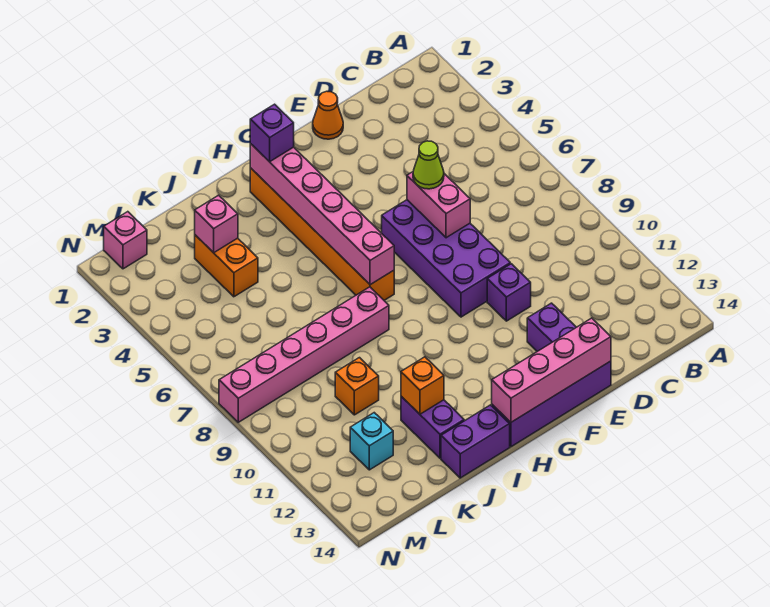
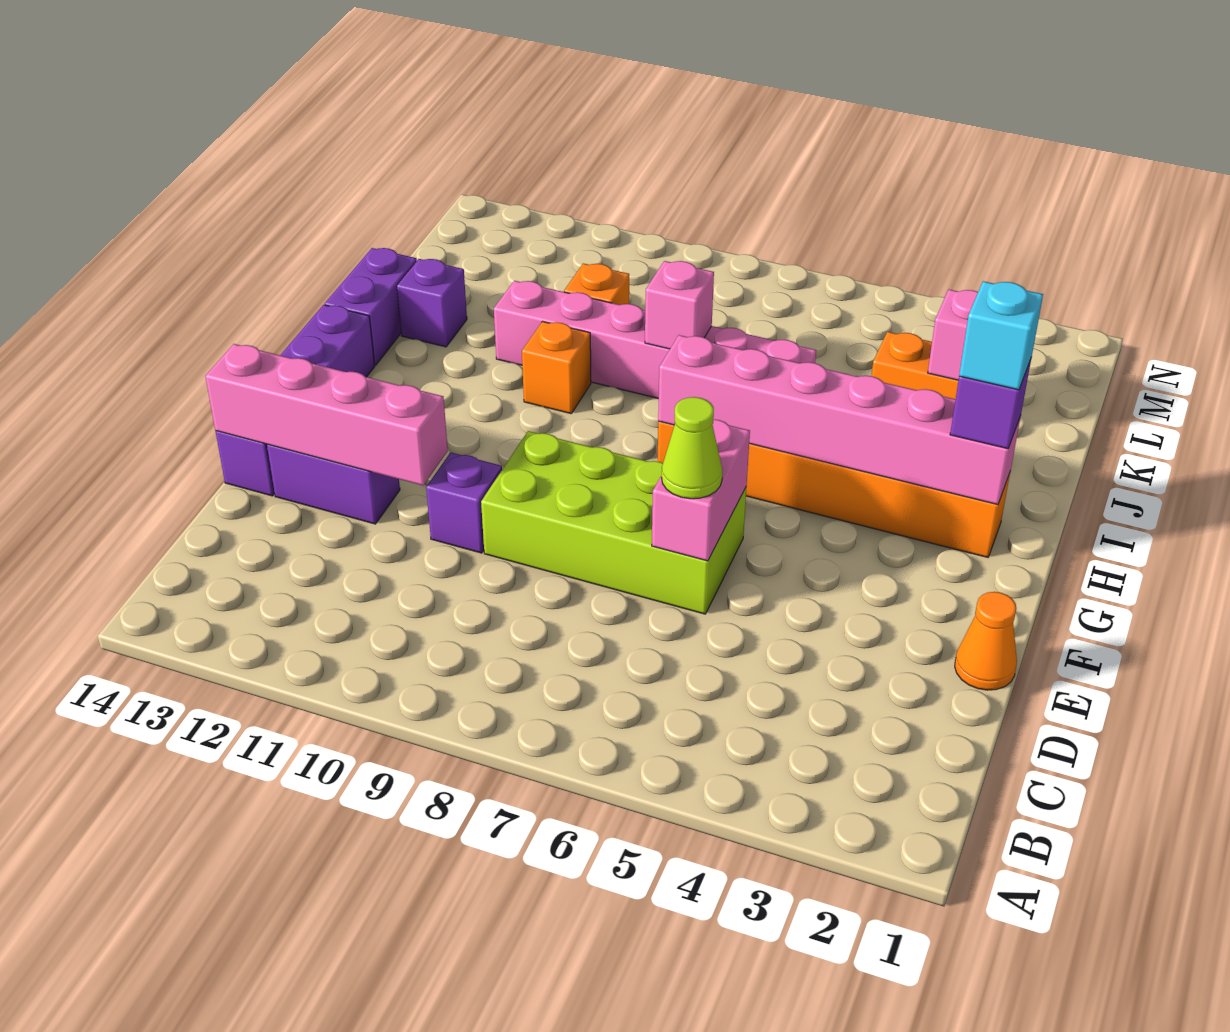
purple 2x4 brick [382,200,510,317] -> lime 2x4 brick [481,431,746,614]
pink 1x2 brick [407,172,470,238] -> pink 1x2 brick turned to [652,419,750,561]
pink 1x4 brick [492,318,611,422] -> pink 1x4 brick turned to [205,344,448,485]
pink 1x6 brick [219,287,389,422] -> pink 1x6 brick turned to [494,281,816,399]
purple 1x2 brick [401,396,464,458] -> purple 1x1 brick [397,259,467,347]
orange 1x1 brick [401,357,444,414] -> orange 1x1 brick moved to [522,321,591,414]
cyan 1x1 brick [350,413,393,470] -> cyan 1x1 brick moved to [959,281,1043,390]
pink 1x1 brick [104,212,147,269] -> pink 1x1 brick moved to [645,261,714,349]

